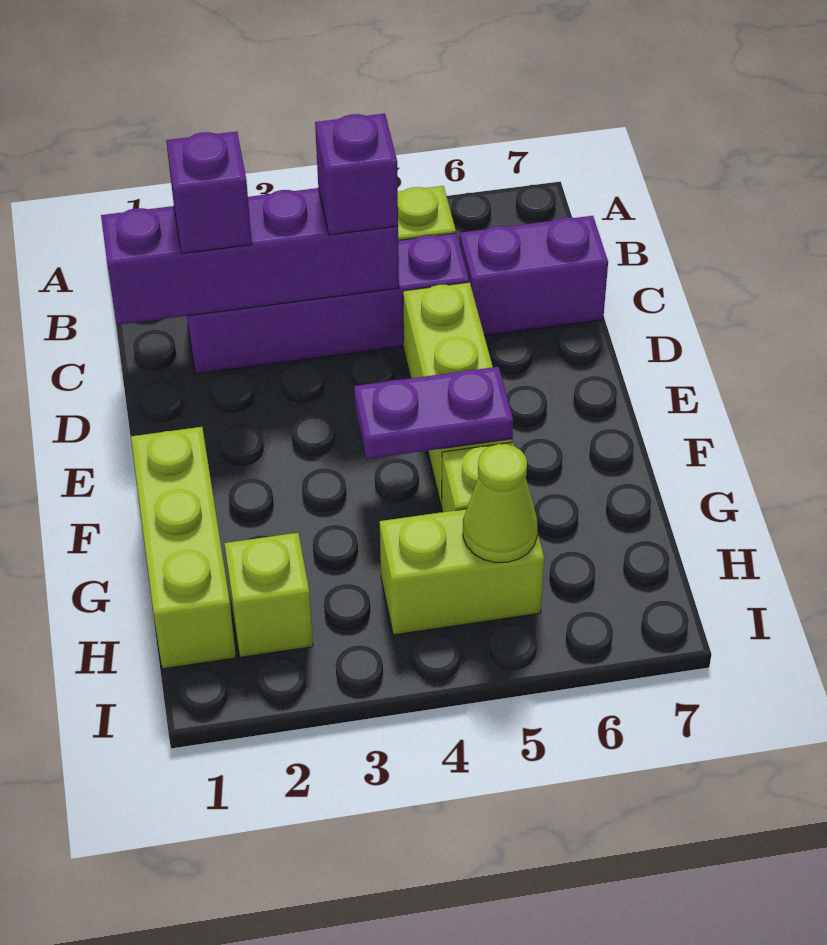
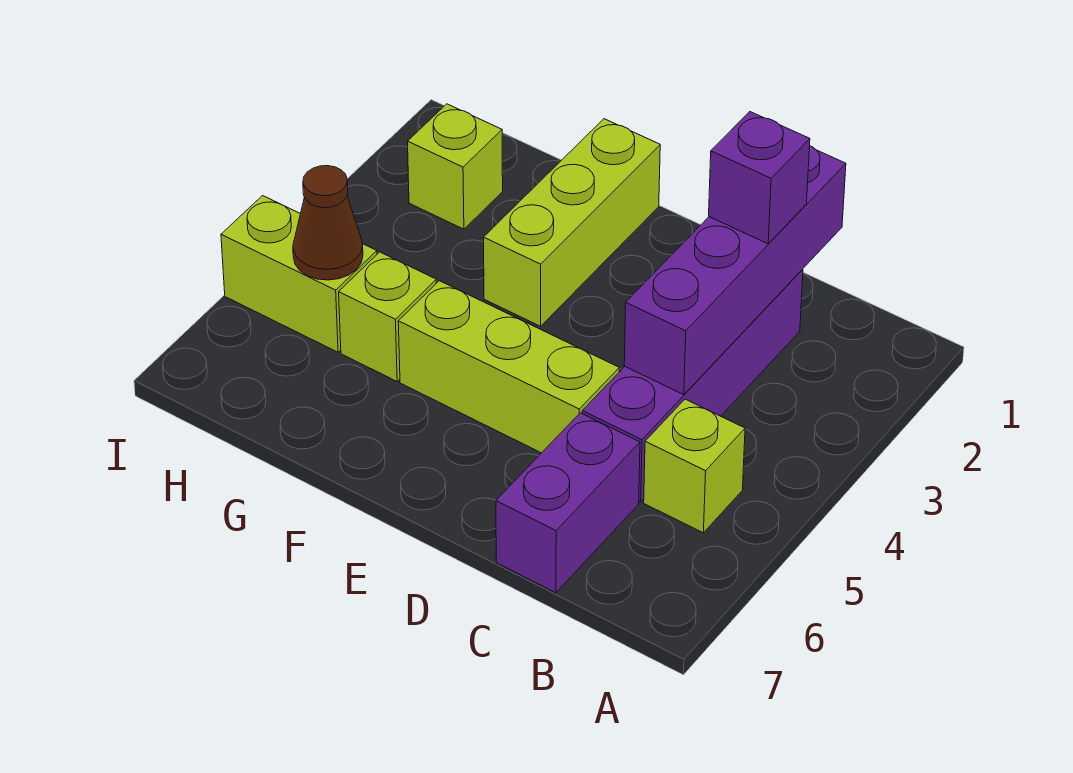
purple 1x1 brick [315,114,398,235] -> none
lime 1x3 brick [131,427,236,669] -> lime 1x3 brick turned to [484,119,660,326]
purple 1x2 plate [354,367,513,459] -> none
lime 1x2 brick [380,509,544,635] -> lime 1x2 brick turned to [221,196,377,352]
lime 1x1 cone [463,444,538,563] -> brown 1x1 cone [293,166,363,280]

